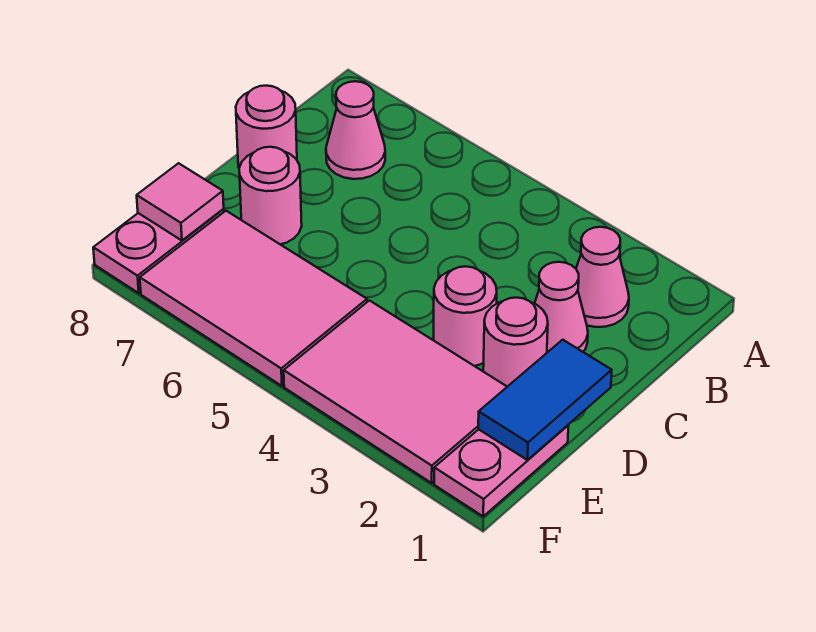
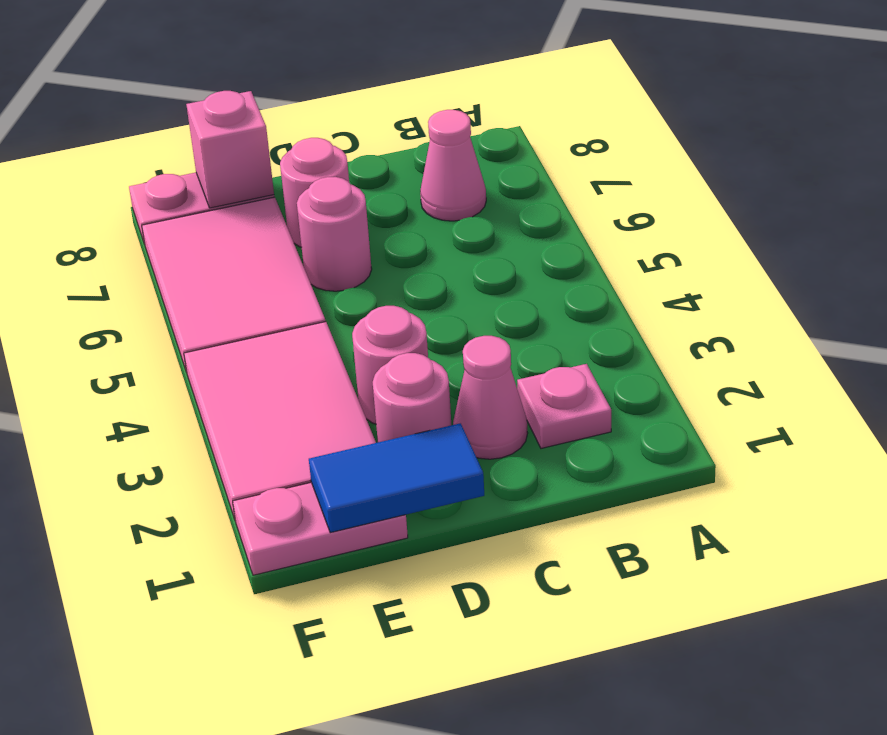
pink 1x1 cone [576,227,629,327] -> pink 1x1 plate [517,364,611,448]
pink 1x1 round brick [236,86,297,168] -> pink 1x1 round brick moved to [297,177,372,291]
pink 1x1 tile [137,163,224,240] -> pink 1x1 brick [186,91,274,208]

